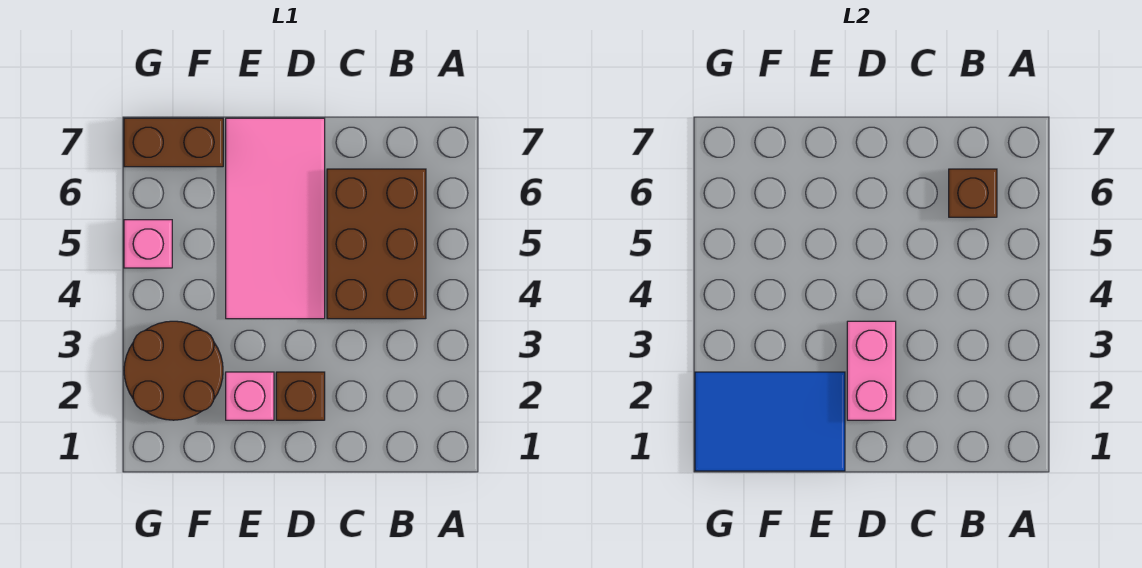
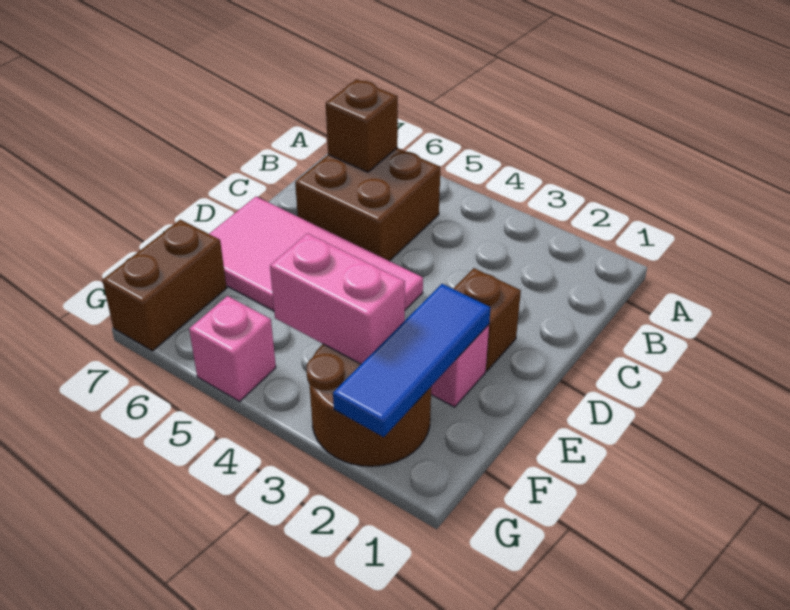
brown 2x3 brick [327,169,426,319] -> brown 2x2 brick [295,148,440,261]
pink 1x2 brick [847,321,896,420] -> pink 1x2 brick moved to [270,233,405,364]
blue 2x3 tile [695,372,845,471] -> blue 1x3 tile [333,284,490,437]

